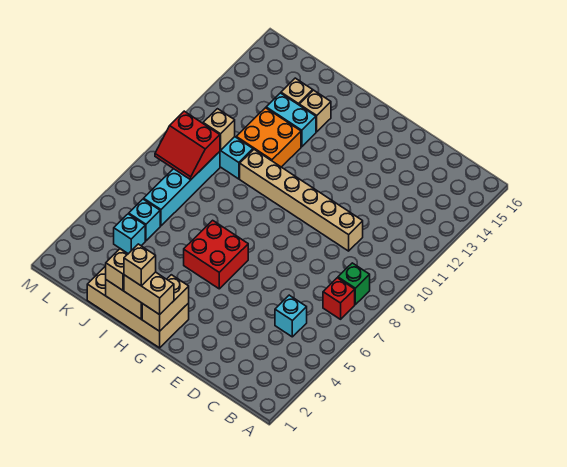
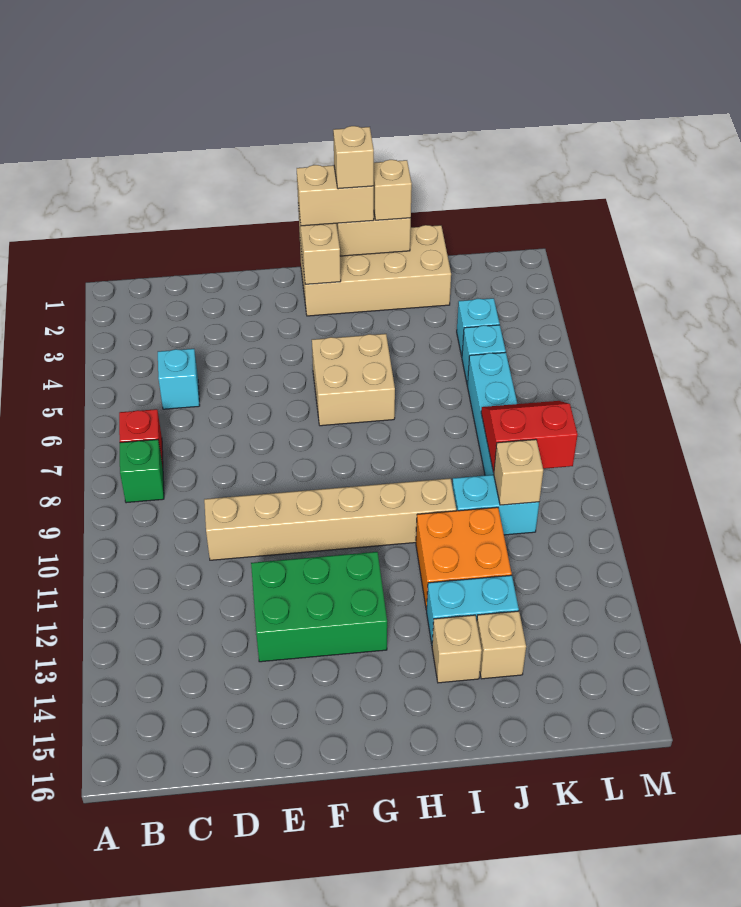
none -> green 2x3 brick [251,552,387,662]
red 2x2 brick [184,220,248,289] -> tan 2x2 brick [312,334,395,426]

